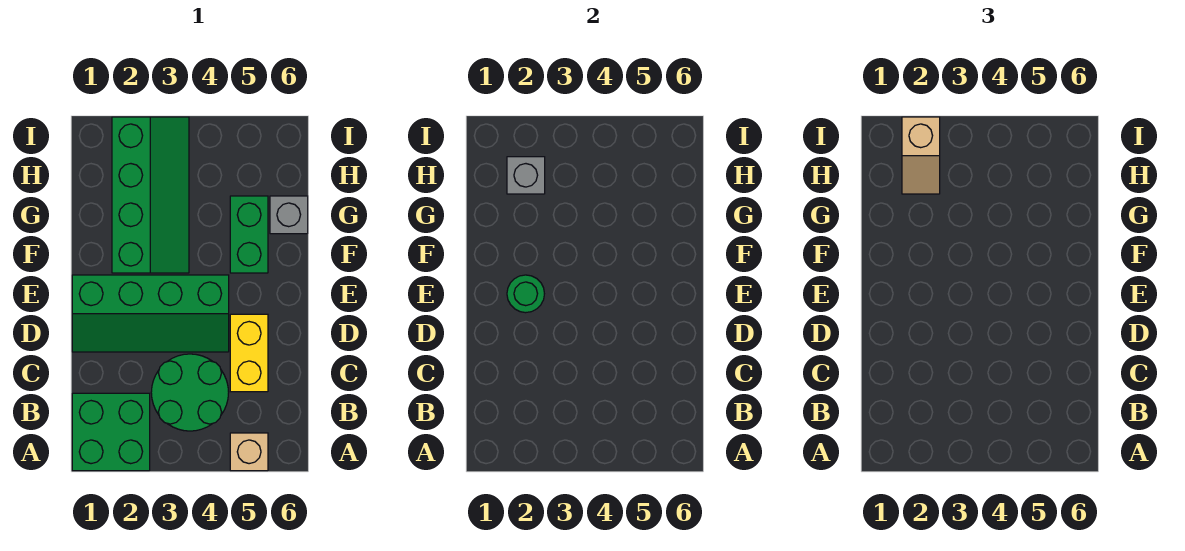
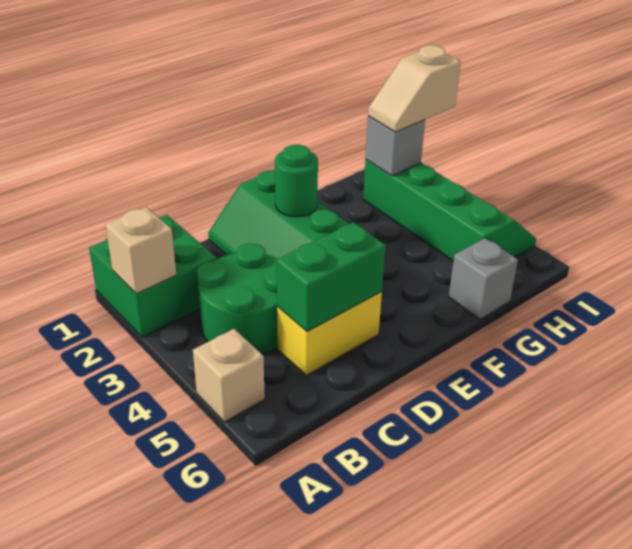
none -> tan 1x1 brick [105,207,176,294]
green 2x4 slope [112,117,189,273] -> green 2x4 slope turned to [363,160,536,261]
green 1x2 brick [230,196,268,273] -> green 1x2 brick moved to [277,222,386,332]

